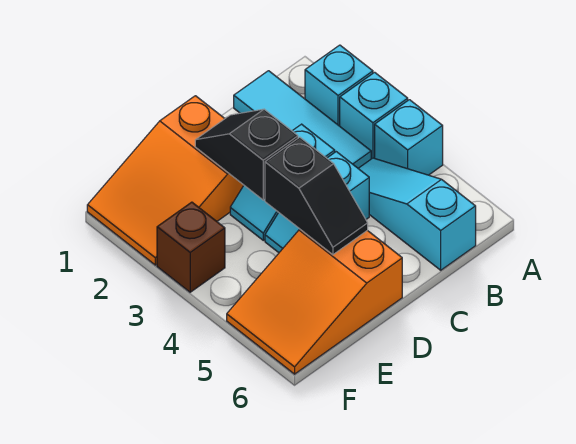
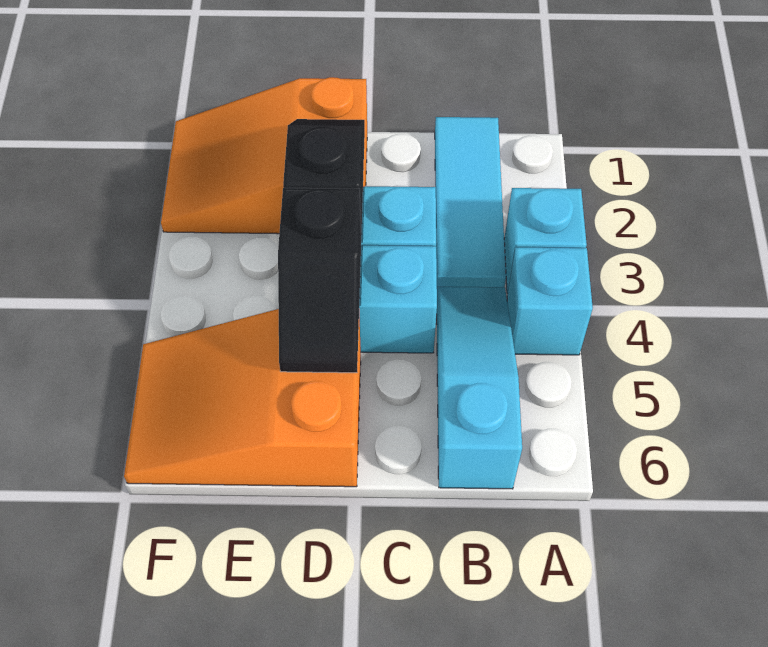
cyan 1x1 brick [305,45,373,126] -> none
brown 1x1 brick [157,202,225,292] -> none

